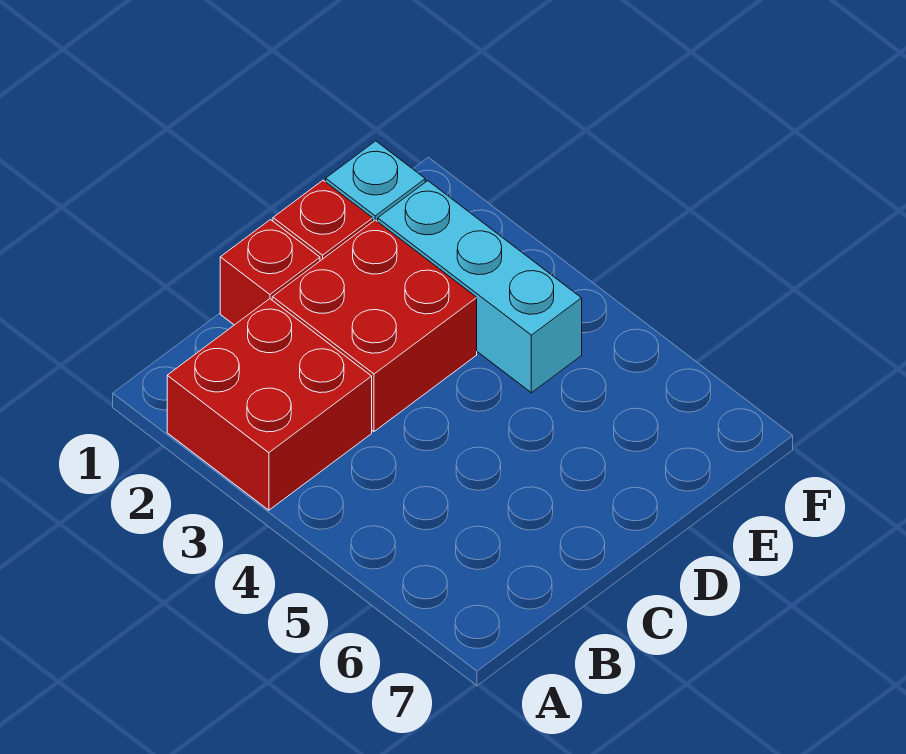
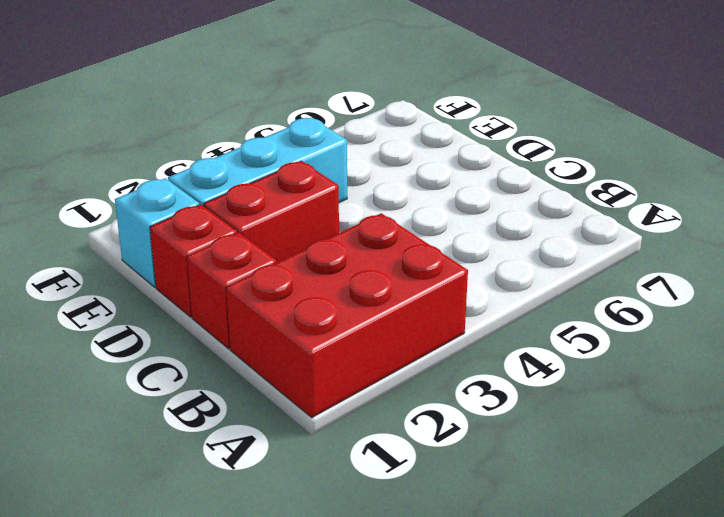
red 2x2 brick [167,299,372,510] -> red 2x3 brick [226,213,468,418]
red 2x2 brick [272,220,477,432] -> red 1x2 brick [204,161,339,262]

